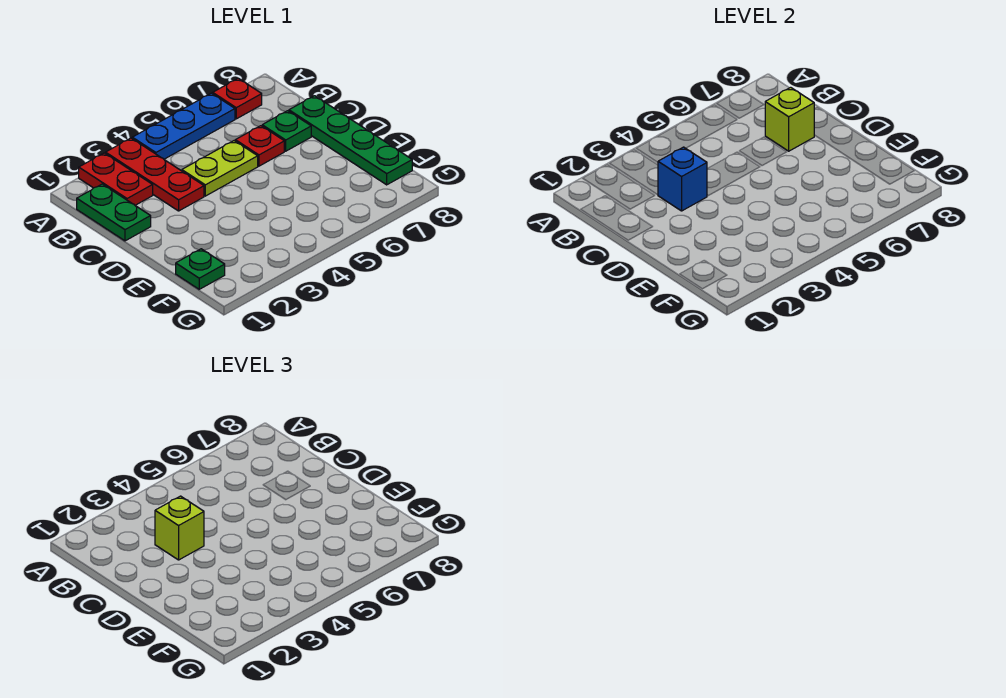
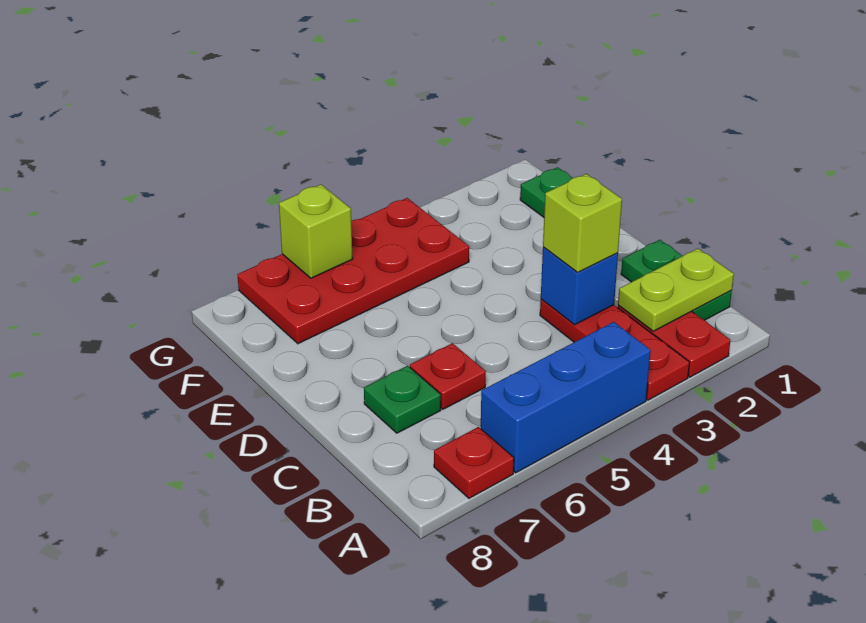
blue 1x3 plate [132,93,235,159] -> blue 1x3 brick [481,322,651,473]
lime 1x2 plate [182,141,258,196] -> lime 1x2 plate moved to [618,249,734,331]
lime 1x1 brick [765,87,814,151] -> lime 1x1 brick moved to [279,185,353,278]
green 1x4 plate [289,96,412,185] -> none
none -> red 2x4 plate [237,198,469,344]

